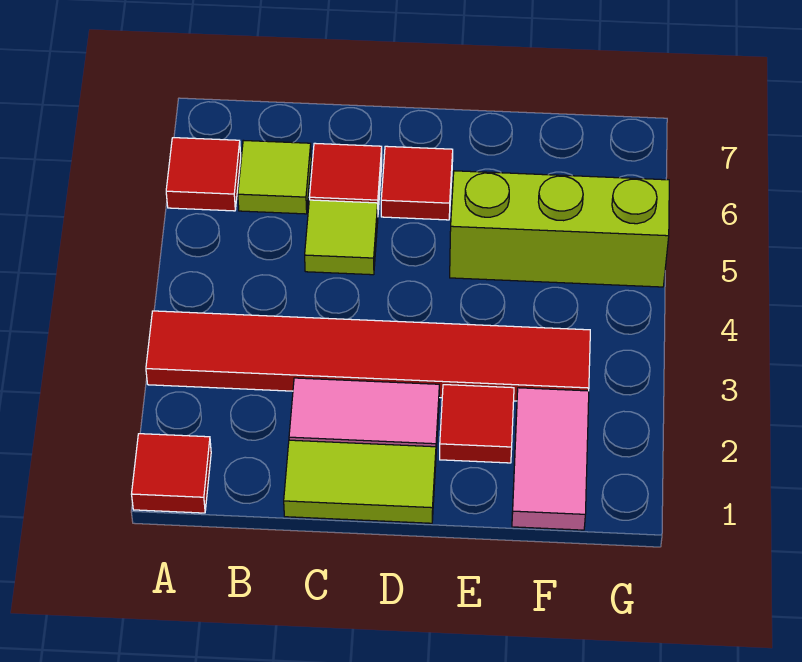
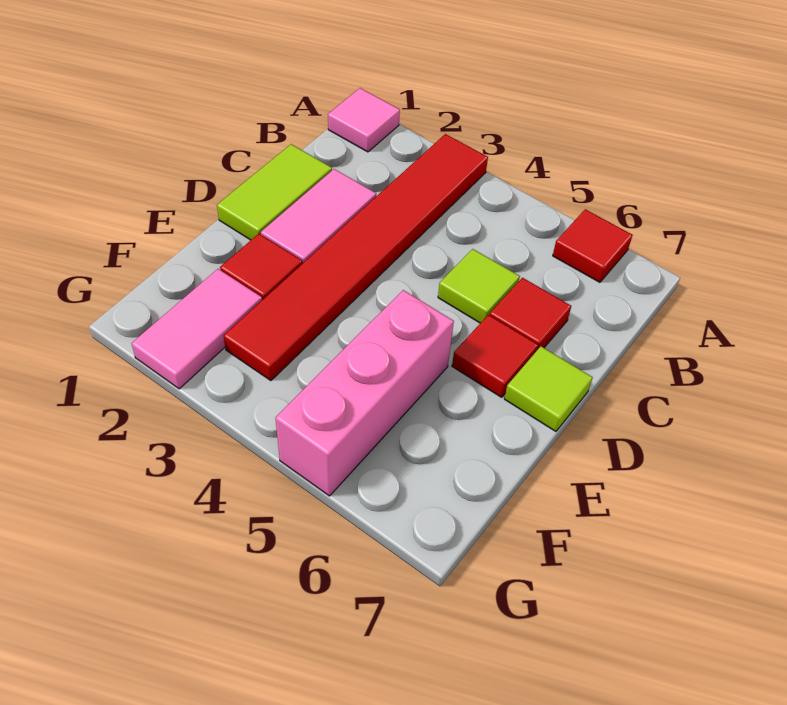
red 1x1 tile [132,434,211,513] -> pink 1x1 tile [328,88,400,152]
lime 1x1 tile [238,140,311,214] -> lime 1x1 tile moved to [504,346,593,431]
lime 1x3 brick [450,171,669,287] -> pink 1x3 brick [276,290,454,496]
pink 1x2 tile [512,388,589,530] -> pink 1x2 tile turned to [132,269,262,389]

